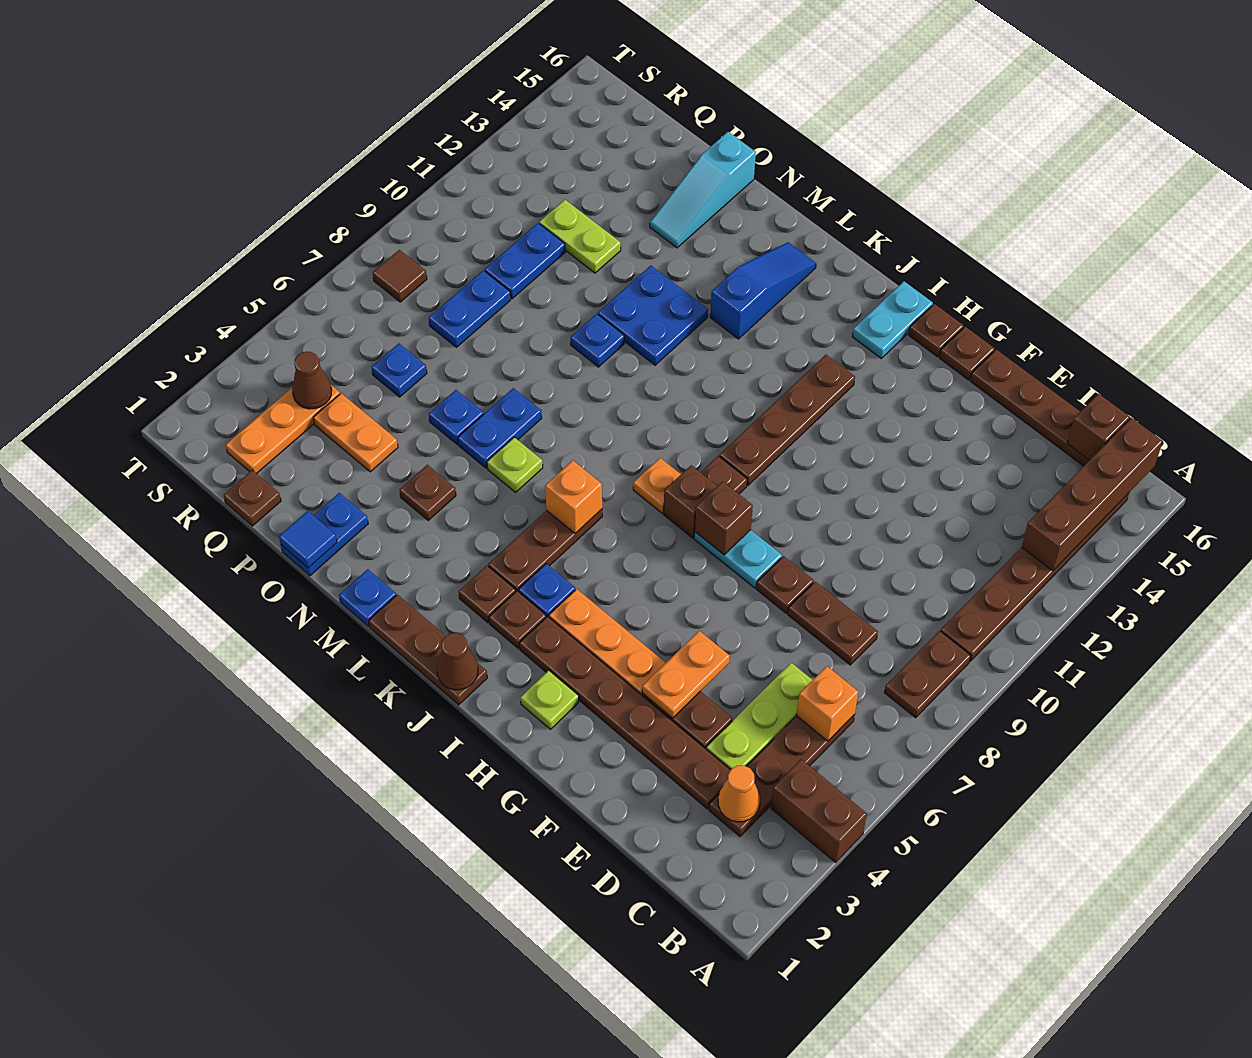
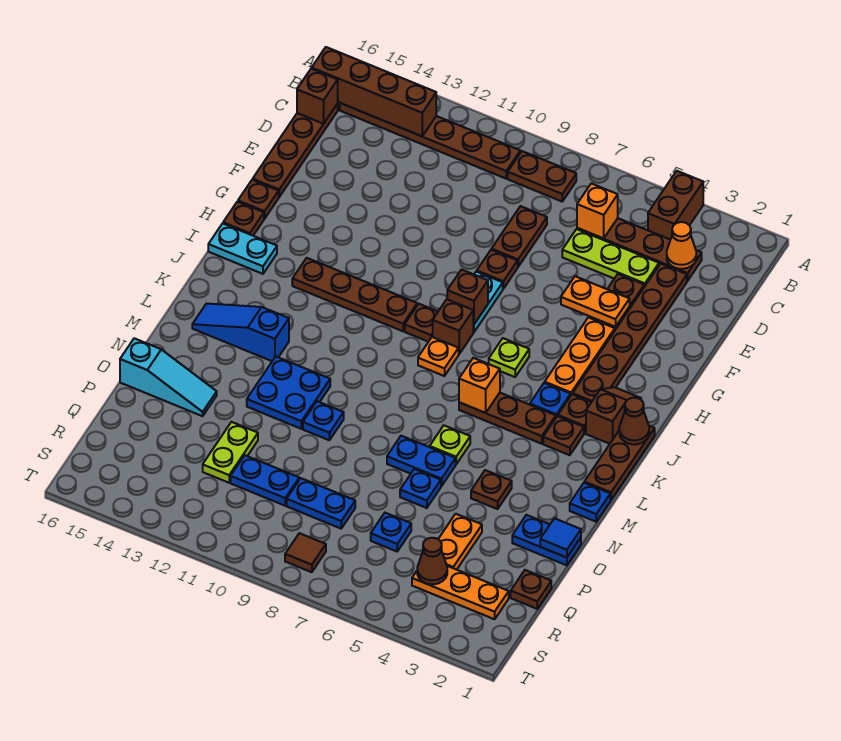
lime 1x1 plate [520,670,579,729] -> lime 1x1 plate moved to [489,338,529,377]
none -> brown 1x2 slope [586,387,641,444]

